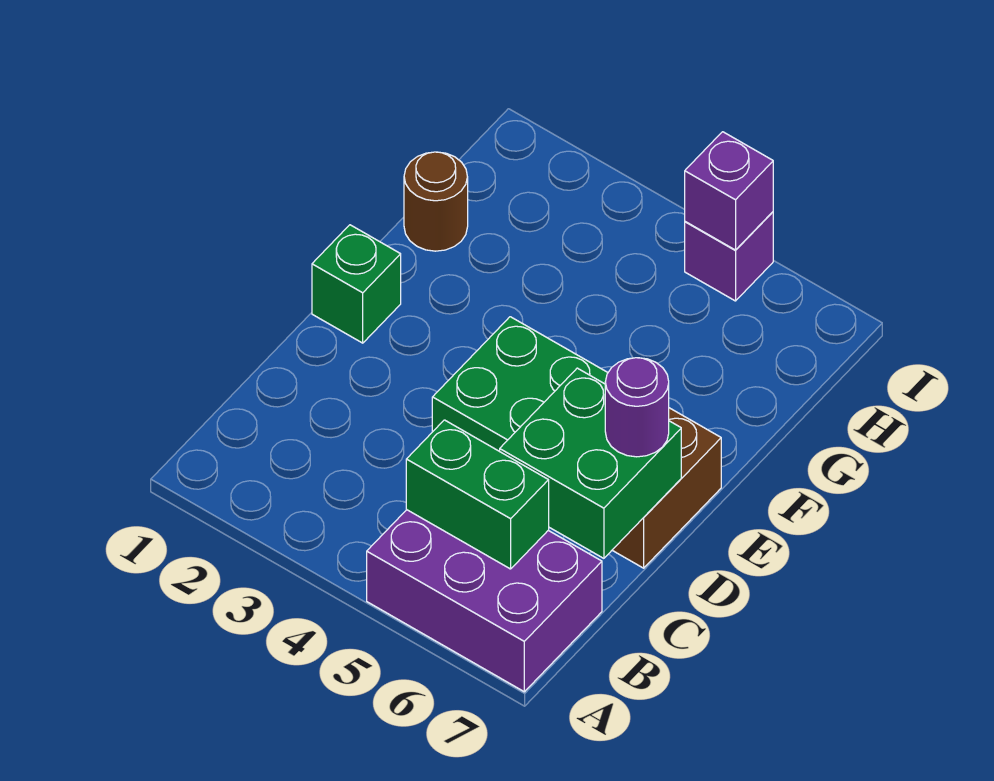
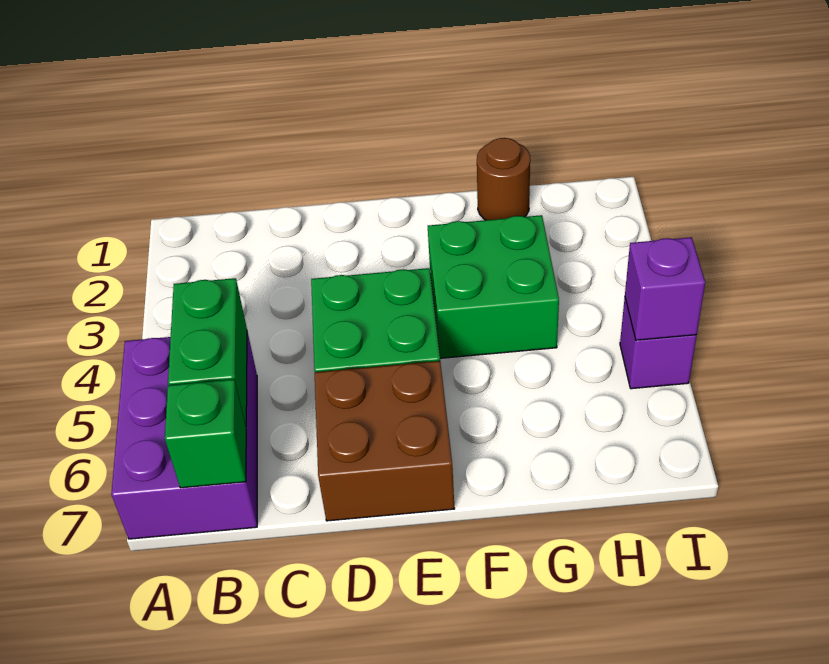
green 2x2 brick [500,368,681,558] -> green 2x2 brick moved to [428,215,559,358]
purple 1x1 round brick [605,358,669,457] -> none
green 1x1 brick [312,225,401,343] -> green 1x1 brick moved to [165,379,246,488]

